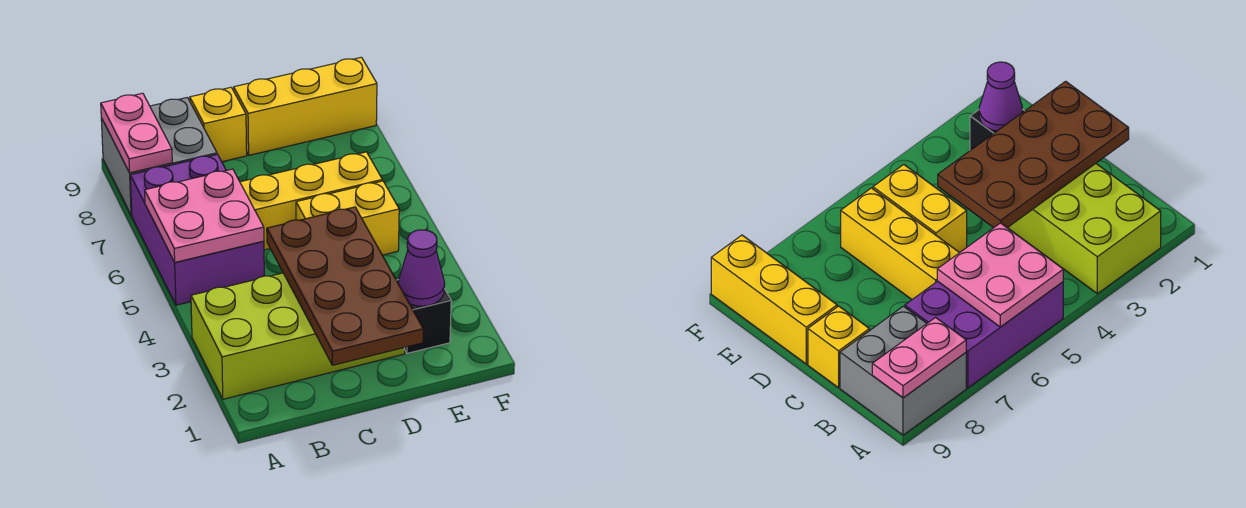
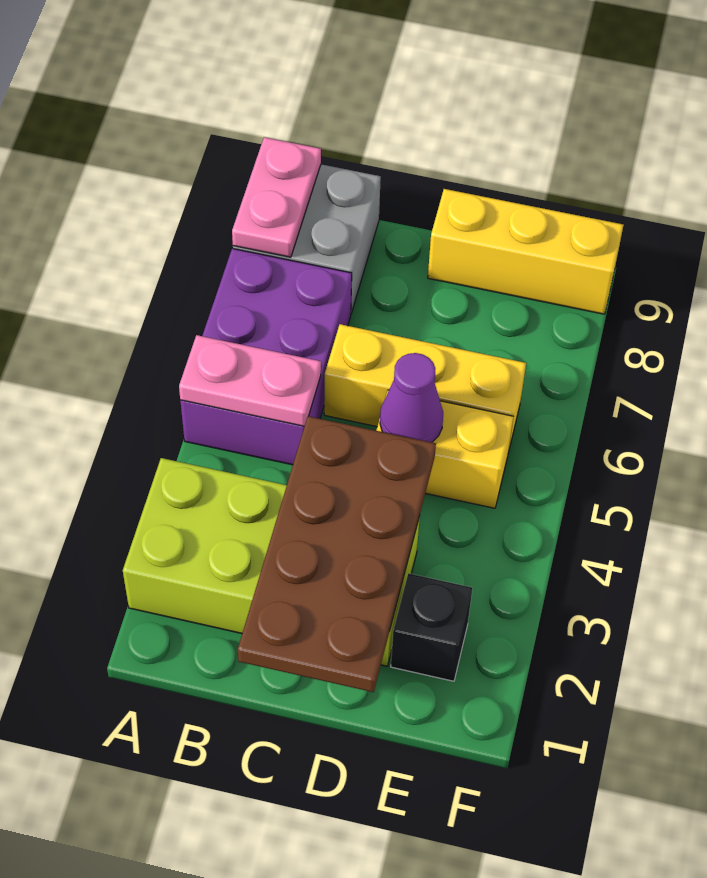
pink 2x2 plate [145,169,264,262] -> pink 1x2 plate [179,335,321,426]
yellow 1x1 brick [190,87,247,162] -> none
purple 1x1 cone [398,230,445,306] -> purple 1x1 cone moved to [380,353,443,442]

